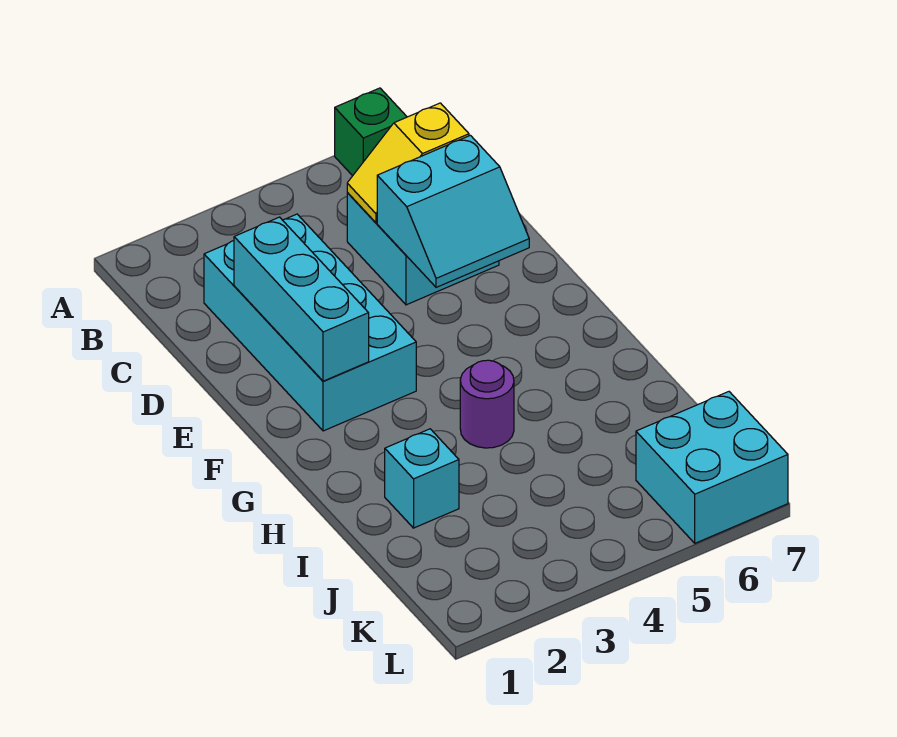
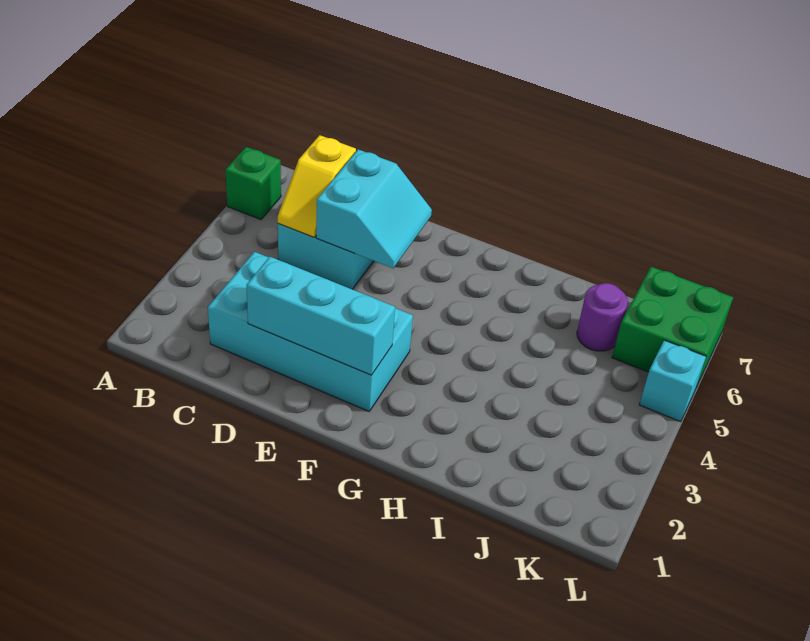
purple 1x1 round brick [460,360,514,448] -> purple 1x1 round brick moved to [577,283,628,351]
cyan 1x1 brick [385,429,459,528] -> cyan 1x1 brick moved to [639,340,706,422]
cyan 2x2 brick [636,392,788,543] -> green 2x2 brick [612,267,733,387]

